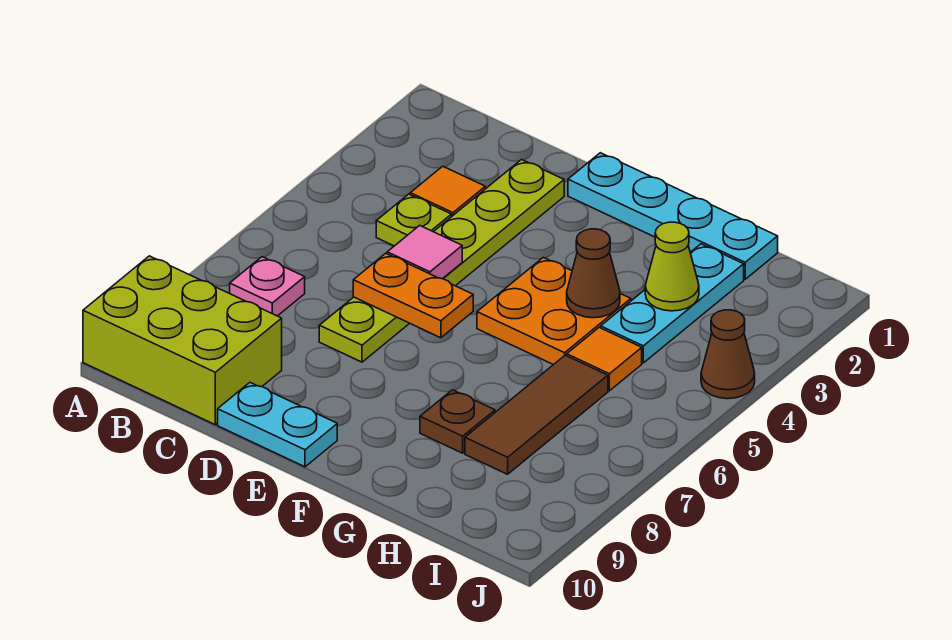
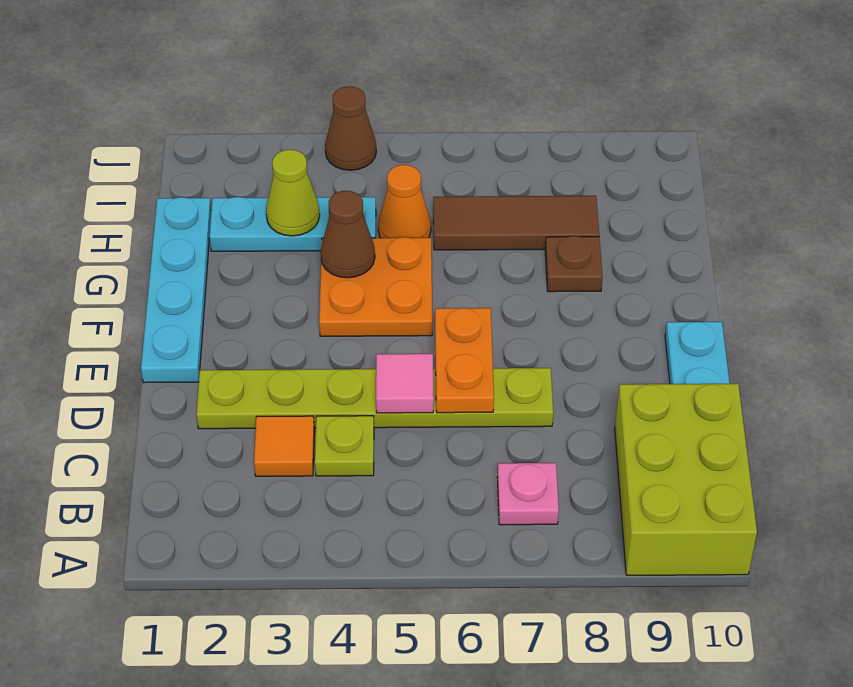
orange 1x1 tile [567,327,642,391] -> orange 1x1 cone [378,165,431,238]

